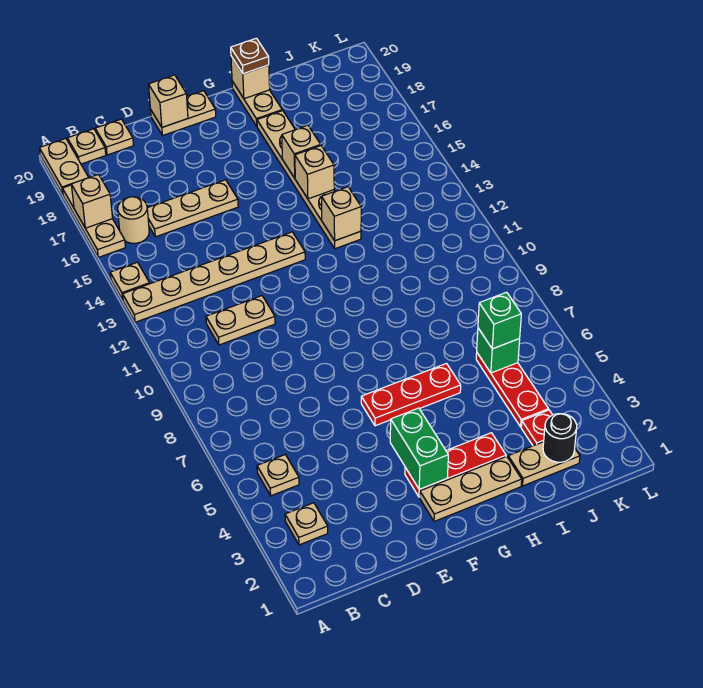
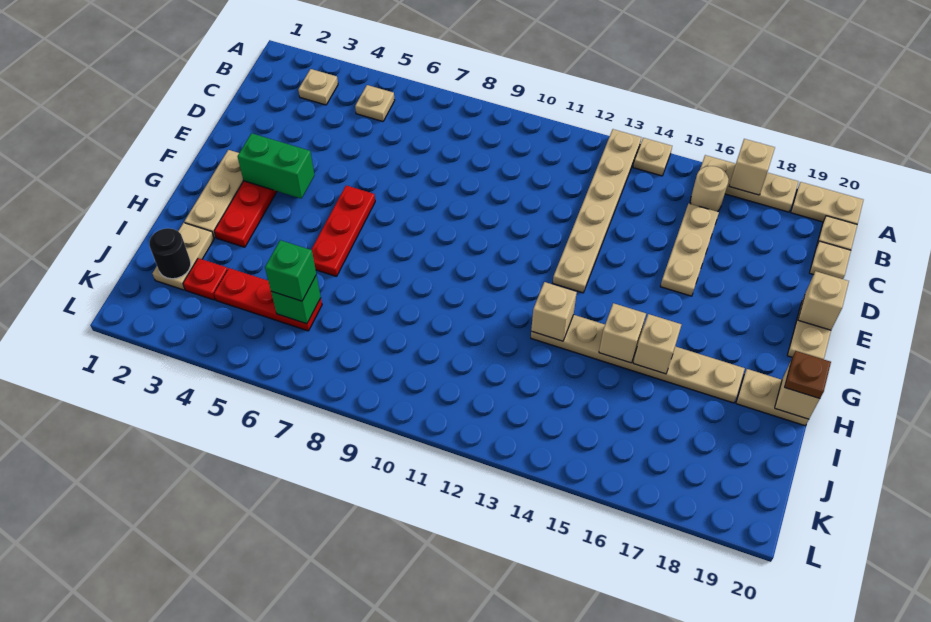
tan 1x2 plate [206,296,275,345] -> none

